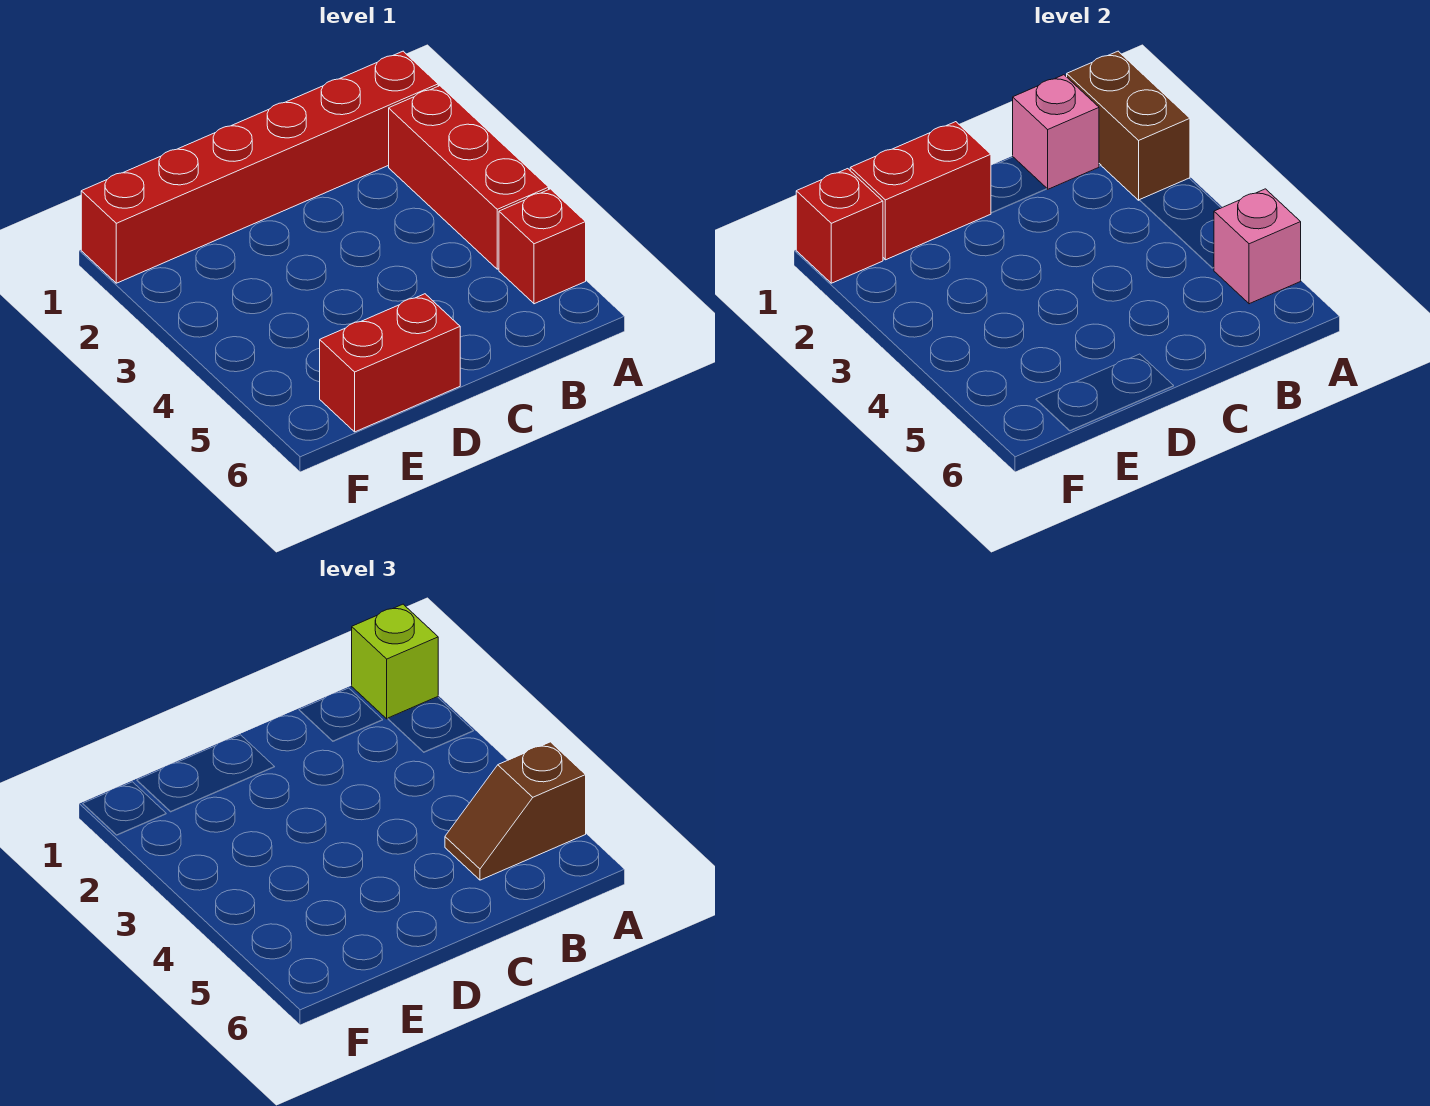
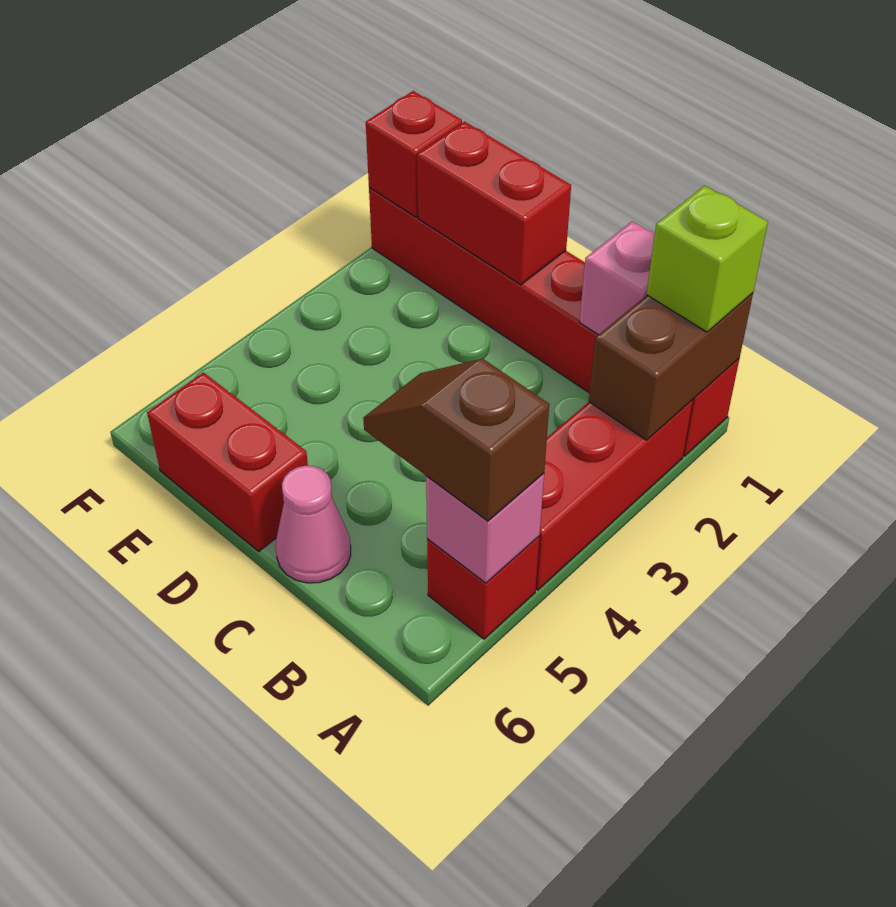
none -> pink 1x1 cone [276,466,351,583]

